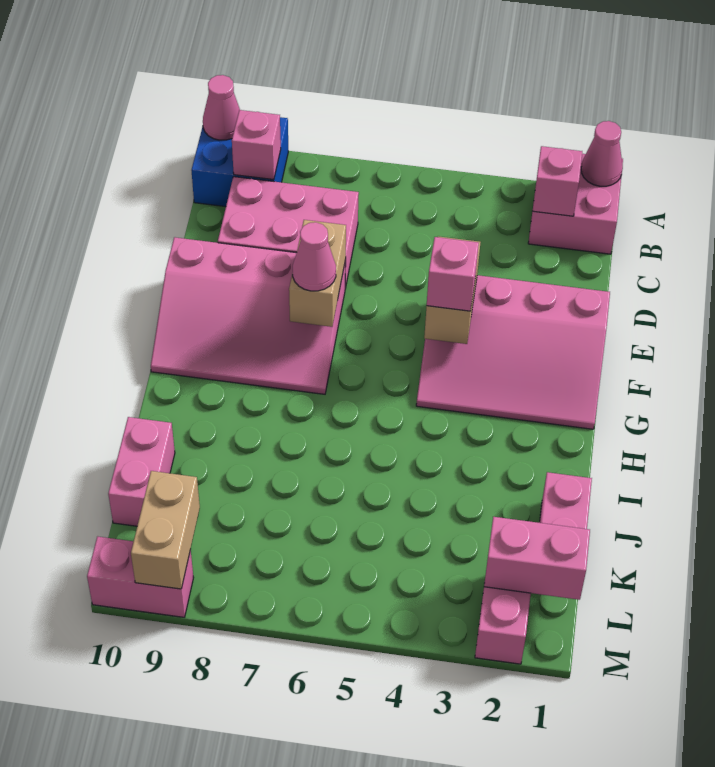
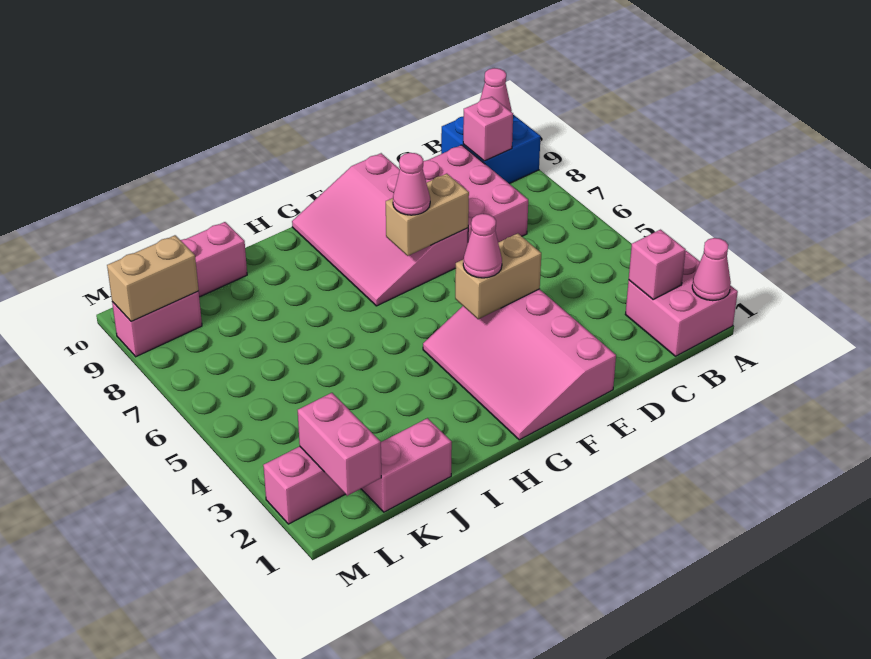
pink 1x1 brick [427,237,479,311] -> pink 1x1 cone [463,214,502,278]
pink 1x2 brick [87,536,194,617] -> pink 1x2 brick turned to [112,291,202,357]

